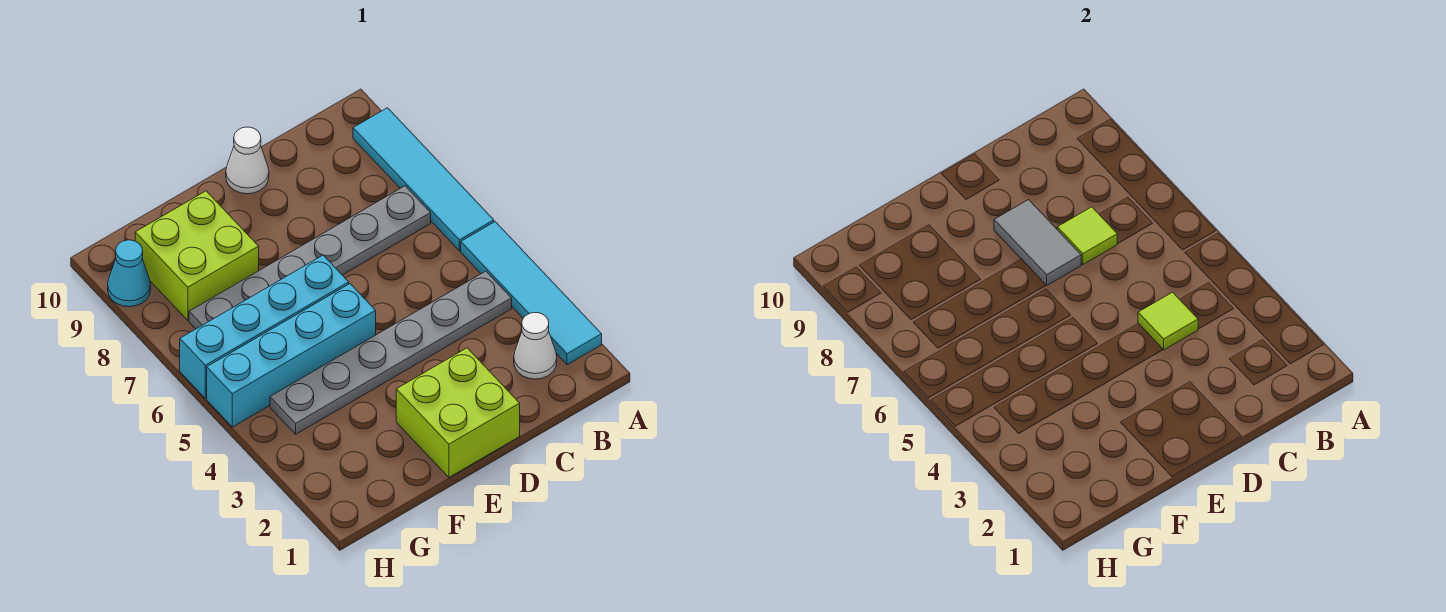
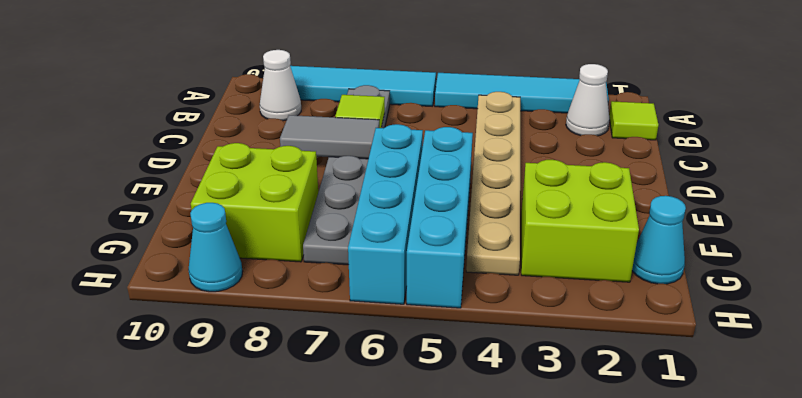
grey 1x6 plate [270,271,512,434] -> tan 1x6 plate [466,92,520,275]
lime 1x1 tile [1138,292,1198,350] -> lime 1x1 tile moved to [609,101,658,140]
lime 2x2 brick [396,348,520,477] -> lime 2x2 brick moved to [521,160,639,282]
white 1x1 cone [226,127,269,194] -> white 1x1 cone moved to [260,50,301,121]
none -> cyan 1x1 cone [632,196,686,284]

